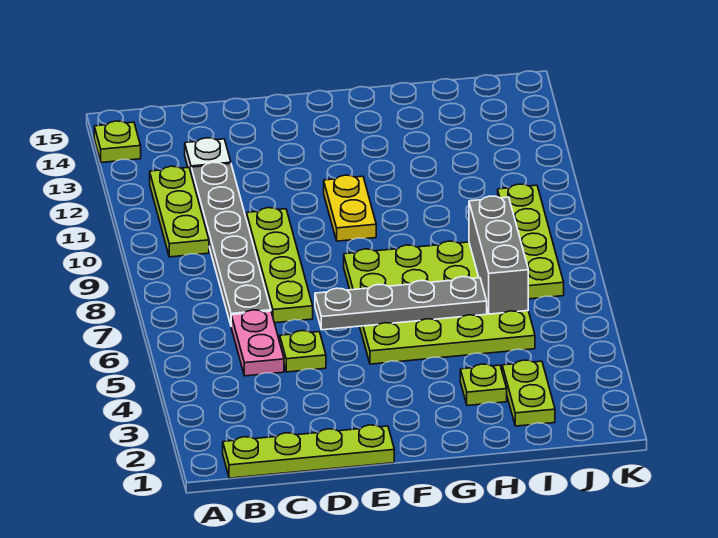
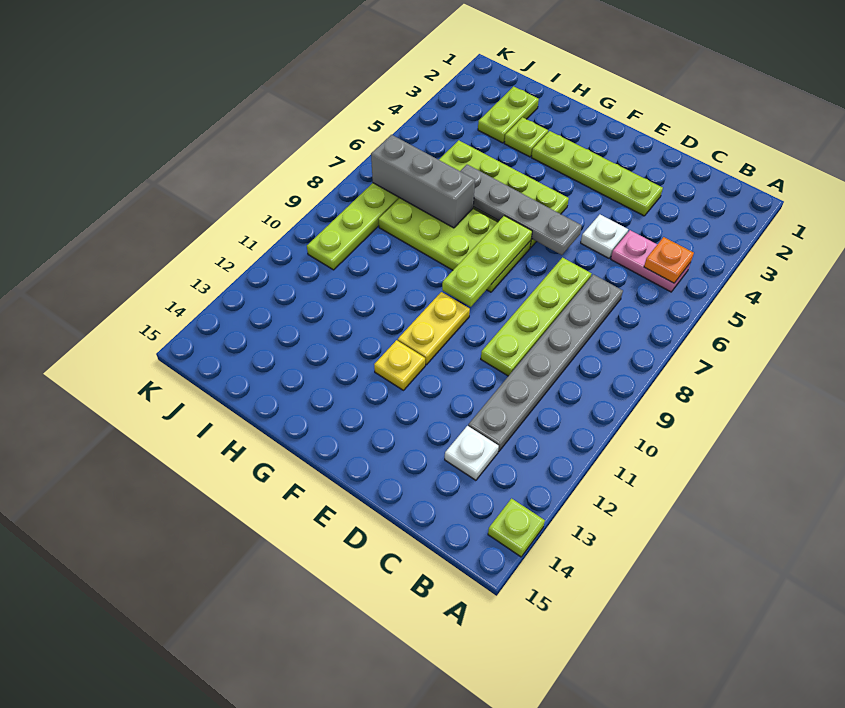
lime 1x4 plate [223,425,394,478] -> lime 1x4 plate moved to [531,131,663,216]
none -> orange 1x1 plate [644,237,694,283]
lime 1x3 plate [150,166,209,257] -> lime 1x3 plate moved to [442,216,532,307]
pink 1x2 plate [231,310,284,376] -> pink 1x2 plate turned to [611,230,690,292]
lime 1x1 plate [280,331,326,372] -> white 1x1 plate [581,215,628,258]
none -> yellow 1x1 plate [374,340,425,390]
grey 1x3 brick [469,196,528,314] -> grey 1x3 brick turned to [371,135,475,228]

